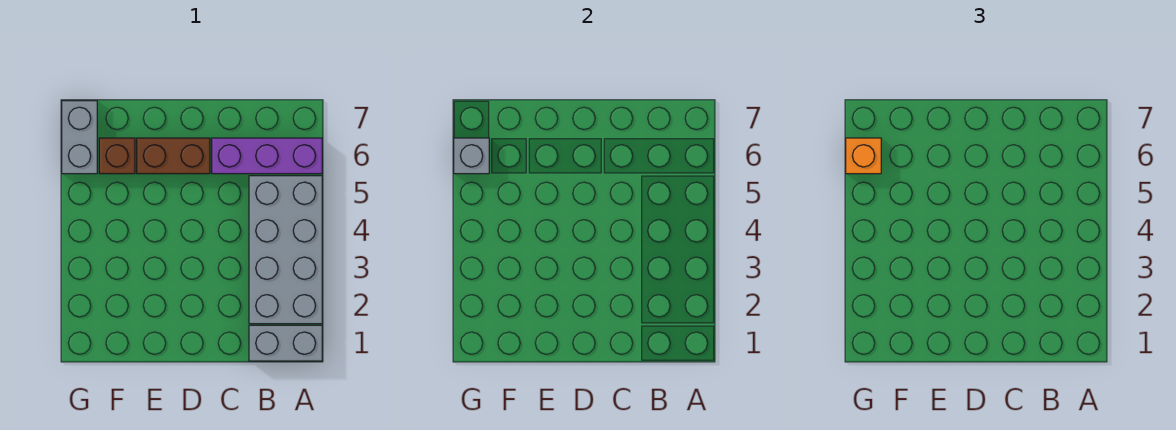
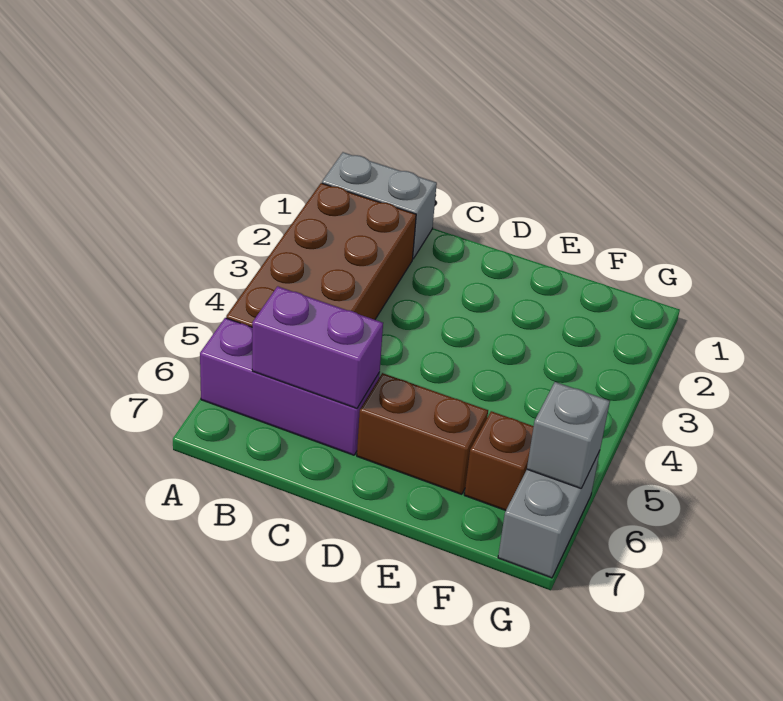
grey 2x4 brick [249,176,322,324] -> brown 2x4 brick [226,183,416,327]
none -> purple 1x2 brick [252,286,383,408]
orange 1x1 brick [846,138,881,174] -> none

